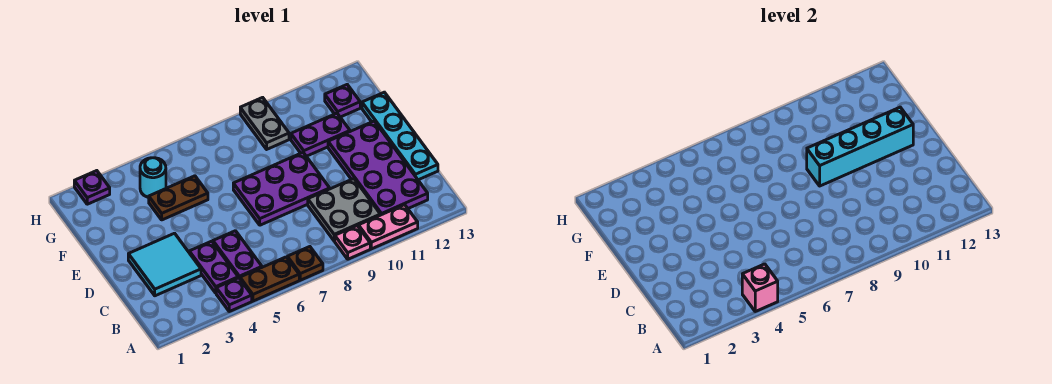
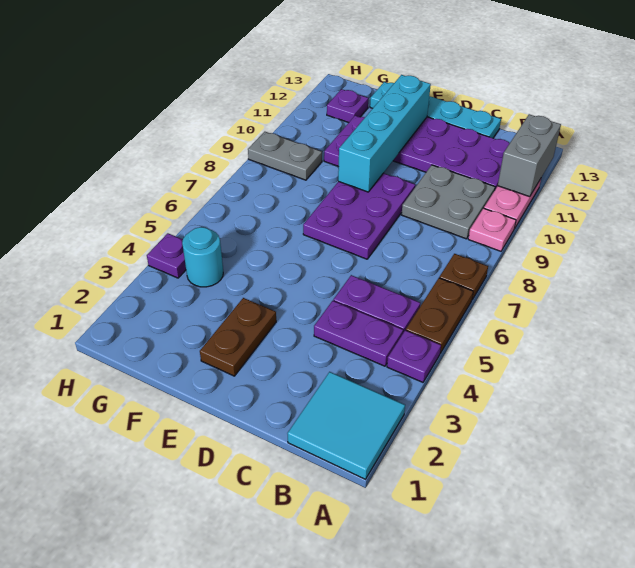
pink 1x1 brick [742,264,778,311] -> none
none -> grey 1x2 brick [498,114,561,197]
cyan 2x2 tile [128,233,201,296] -> cyan 2x2 tile moved to [287,372,405,479]
brown 1x2 plate [149,176,208,220] -> brown 1x2 plate moved to [200,298,276,376]
purple 1x1 plate [74,171,110,204] -> purple 1x1 plate moved to [147,233,186,278]

